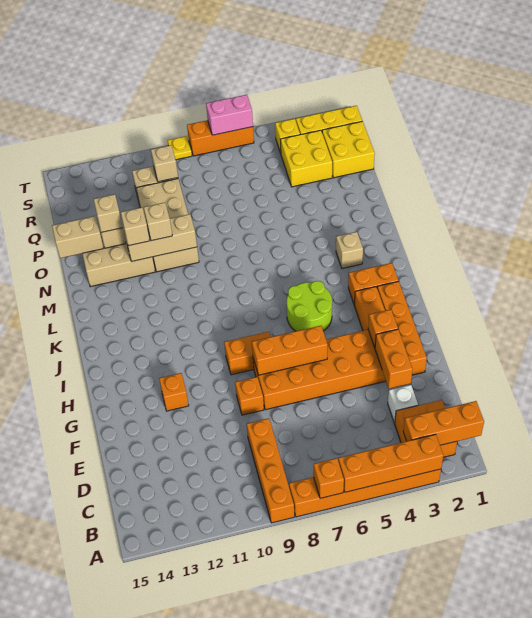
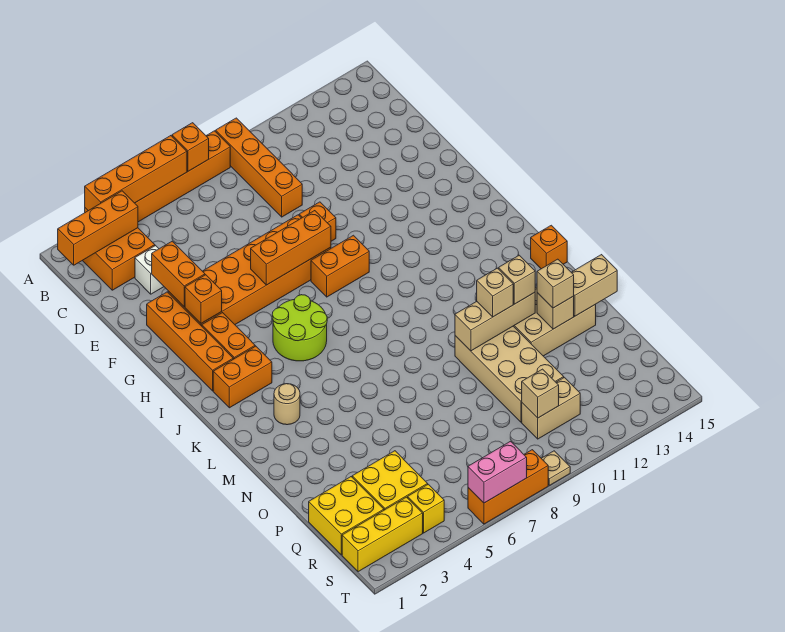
orange 1x1 brick [159,373,189,411] -> orange 1x1 brick moved to [531,225,567,269]
tan 1x1 brick [336,232,363,269] -> tan 1x1 round brick [274,384,300,425]
yellow 1x1 plate [168,136,192,160] -> tan 1x1 plate [541,451,570,485]

